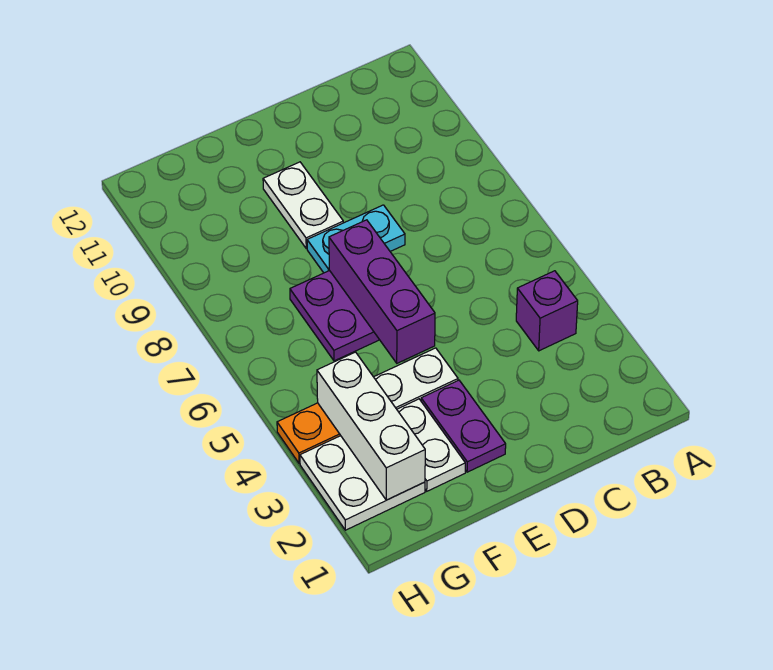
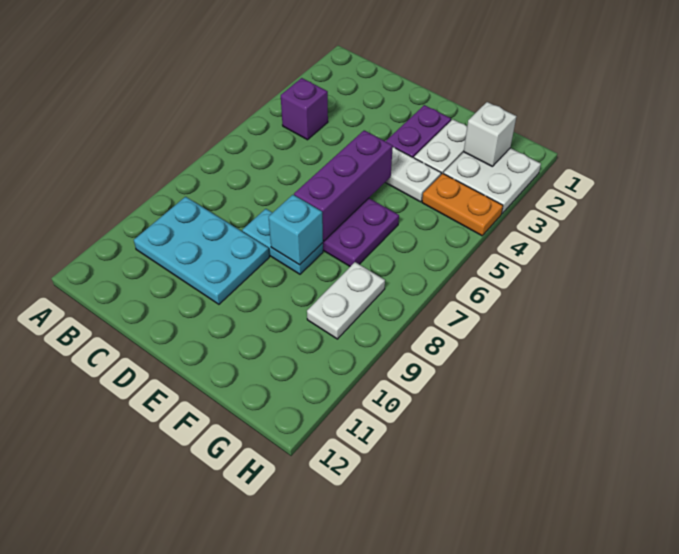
none -> cyan 2x3 plate [134,197,269,304]
none -> cyan 1x1 brick [269,195,323,265]
white 1x2 plate [263,162,343,249] -> white 1x2 plate moved to [307,262,385,339]
white 1x3 brick [317,352,425,500] -> white 1x1 brick [464,102,516,166]

